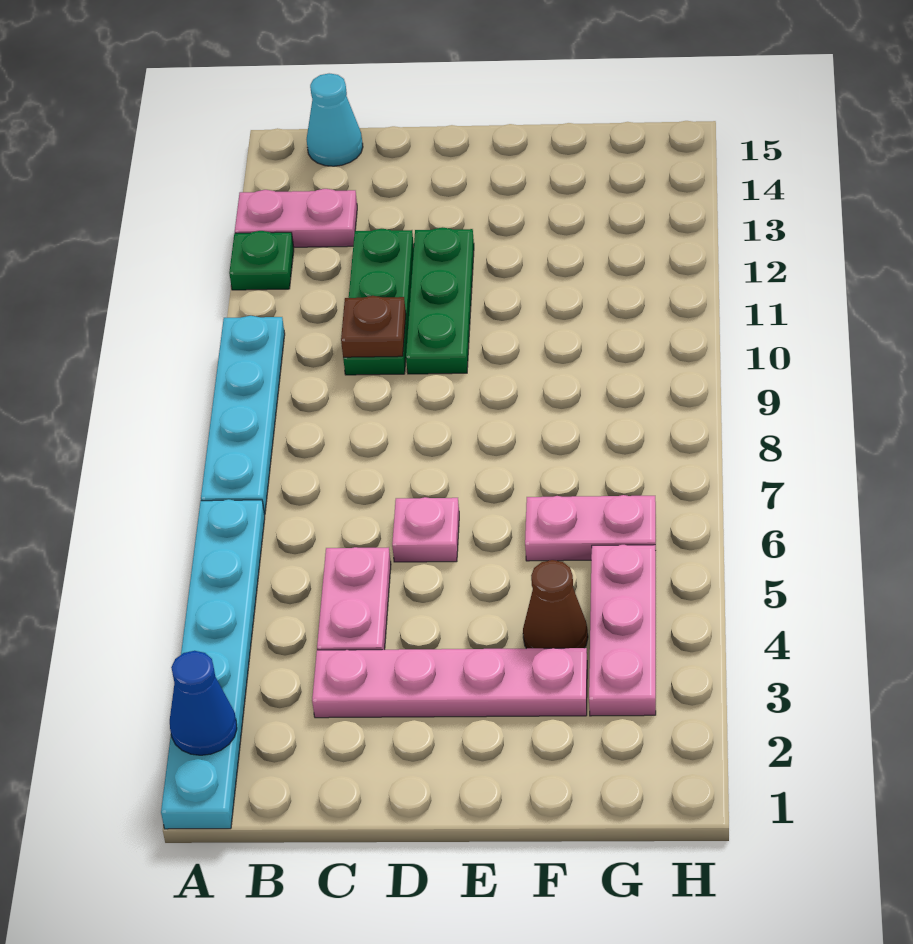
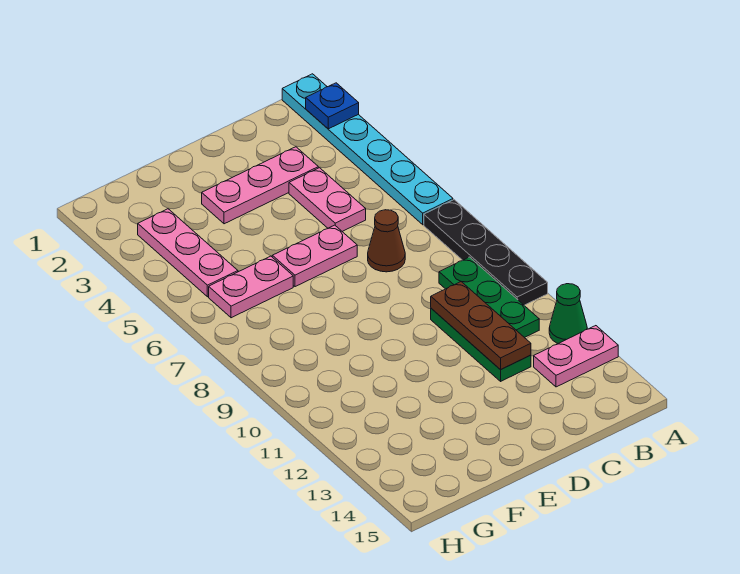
blue 1x1 cone [170,651,237,755] -> blue 1x1 plate [306,83,359,129]
cyan 1x4 plate [201,316,285,515] -> black 1x4 plate [424,200,548,305]
green 1x1 plate [229,231,294,290] -> green 1x1 cone [549,284,587,343]
cyan 1x1 cone [307,73,363,166] -> none
pink 1x4 plate [312,648,587,718] -> pink 1x3 plate [202,147,318,224]
brown 1x1 plate [341,296,406,358] -> brown 1x3 plate [431,282,531,370]
pink 1x1 plate [392,497,459,562] -> pink 1x2 plate [272,225,357,287]
green 1x3 plate [406,227,474,374] -> green 1x3 plate moved to [439,257,539,338]
brown 1x1 cone [523,560,588,648] -> brown 1x1 cone moved to [368,210,405,272]

